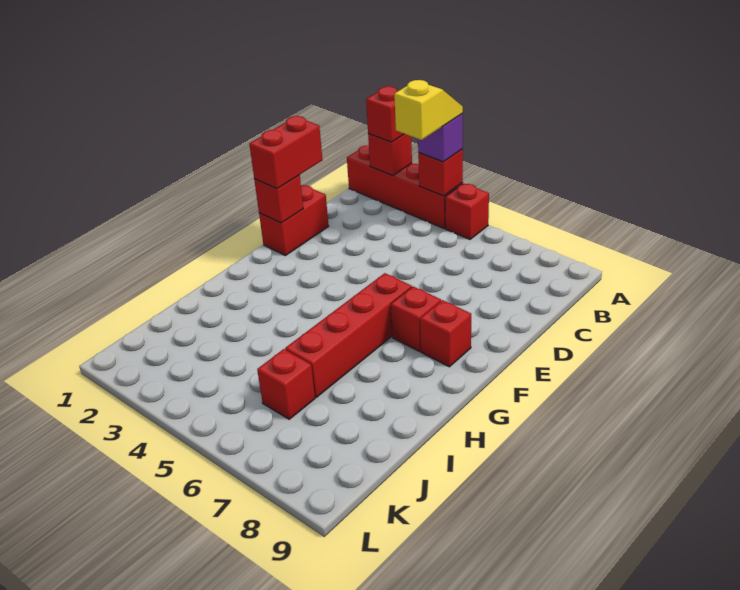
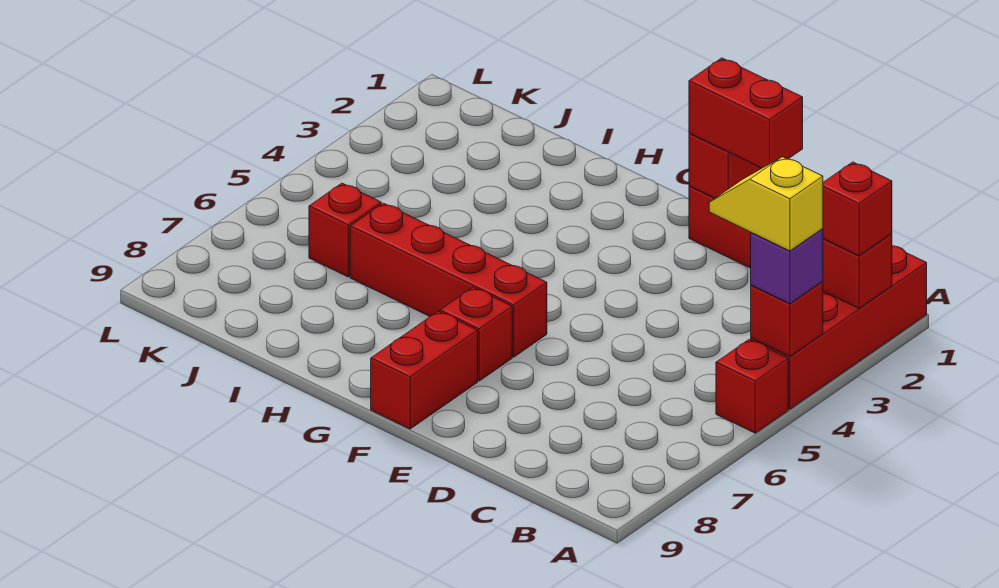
yellow 1x2 slope [394,80,463,140] -> yellow 1x2 slope turned to [709,157,823,251]
red 1x1 brick [420,300,471,367] -> red 1x2 brick [371,311,478,429]

